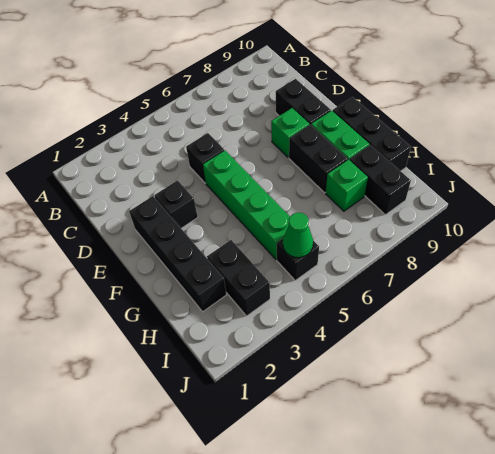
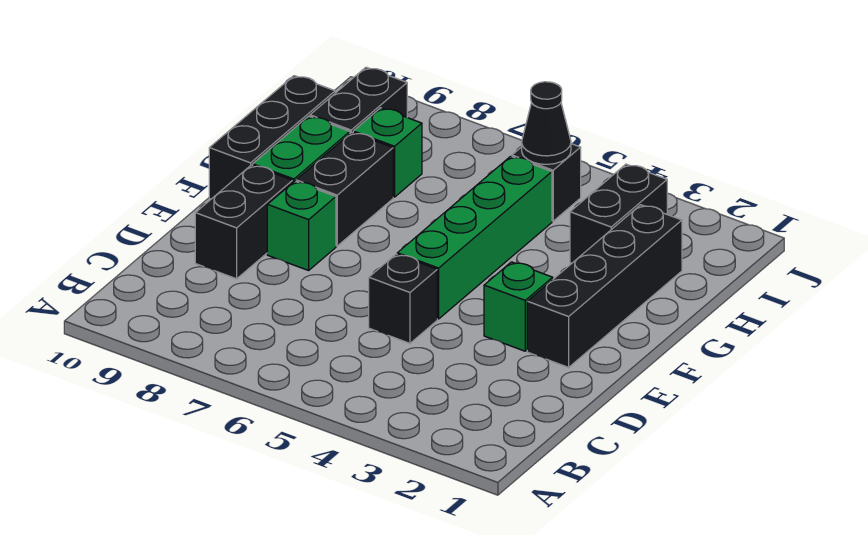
black 1x1 brick [154,180,198,228] -> green 1x1 brick [484,262,553,351]
green 1x1 cone [283,213,313,258] -> black 1x1 cone [522,82,571,164]

